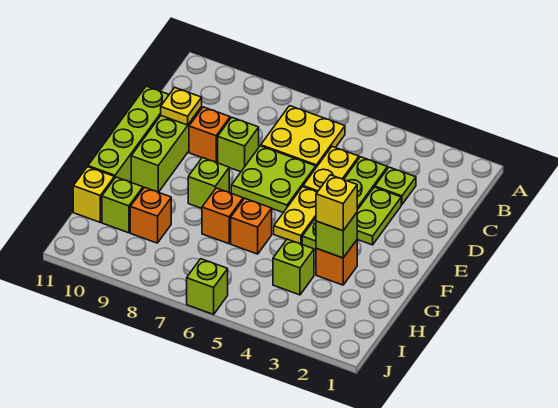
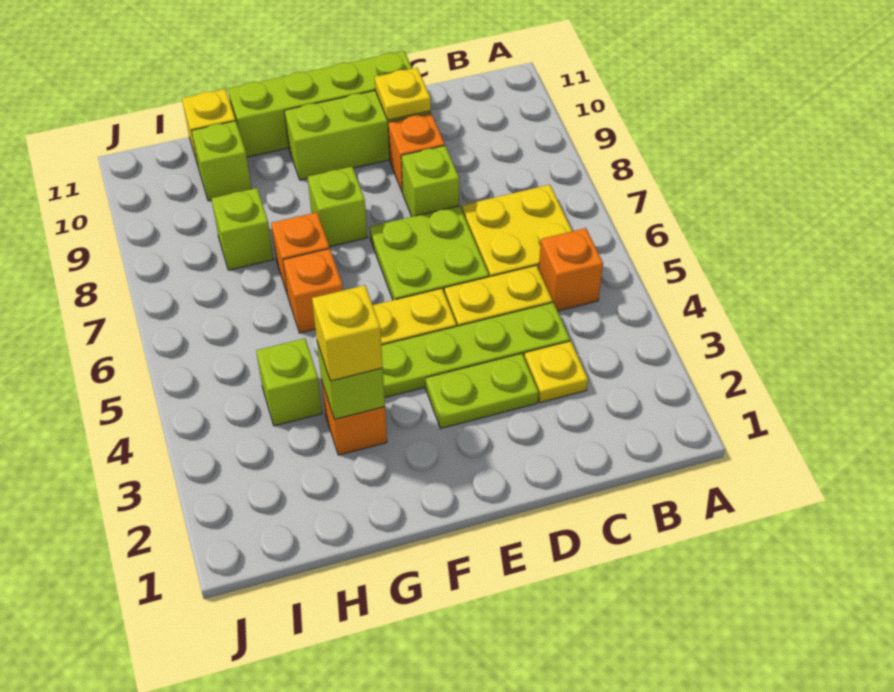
lime 1x1 plate [375,167,416,205] -> yellow 1x1 plate [524,341,588,403]
orange 1x1 brick [130,187,171,243] -> orange 1x1 brick moved to [539,228,603,311]
lime 1x1 brick [187,259,228,314] -> lime 1x1 brick moved to [211,188,274,270]

